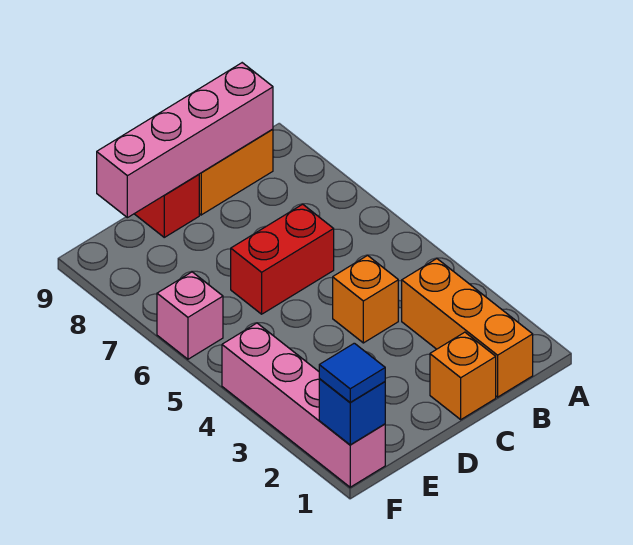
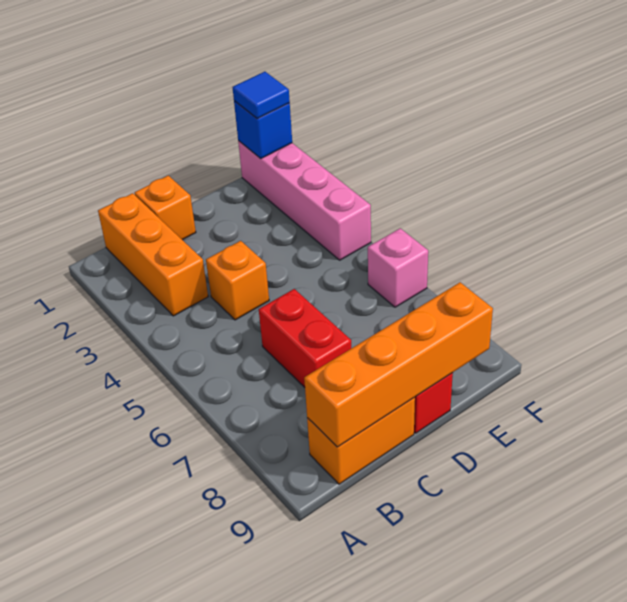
pink 1x4 brick [97,63,273,218] -> orange 1x4 brick [304,282,493,447]
red 1x2 brick [231,204,334,314] -> red 1x2 brick turned to [259,289,351,387]

